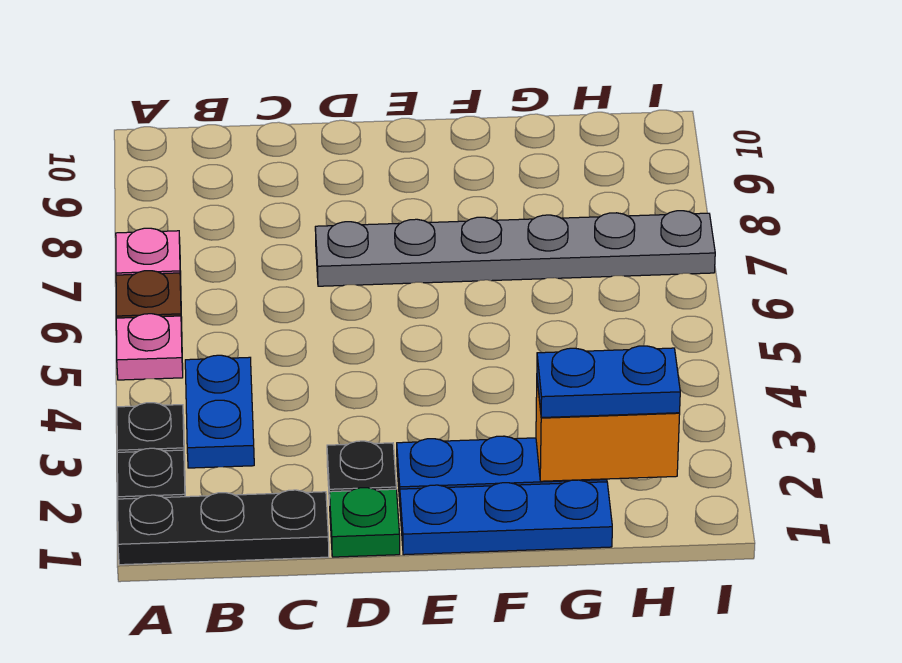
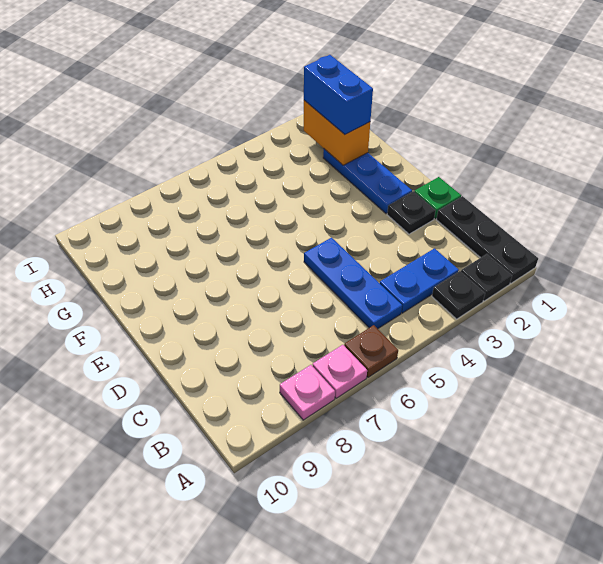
pink 1x1 plate [116,314,183,380] -> pink 1x1 plate moved to [280,365,335,420]
grey 1x6 plate [315,211,715,286] -> none
blue 1x3 plate [400,480,612,555] -> blue 1x3 plate moved to [304,238,402,329]
blue 1x2 plate [537,346,680,417] -> blue 1x2 brick [304,55,373,134]

